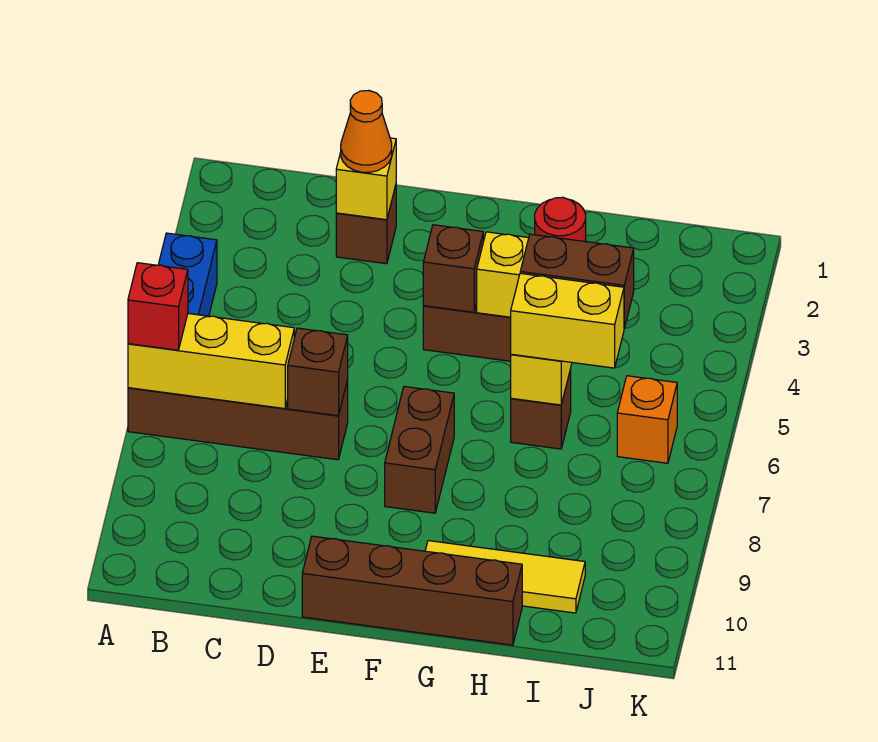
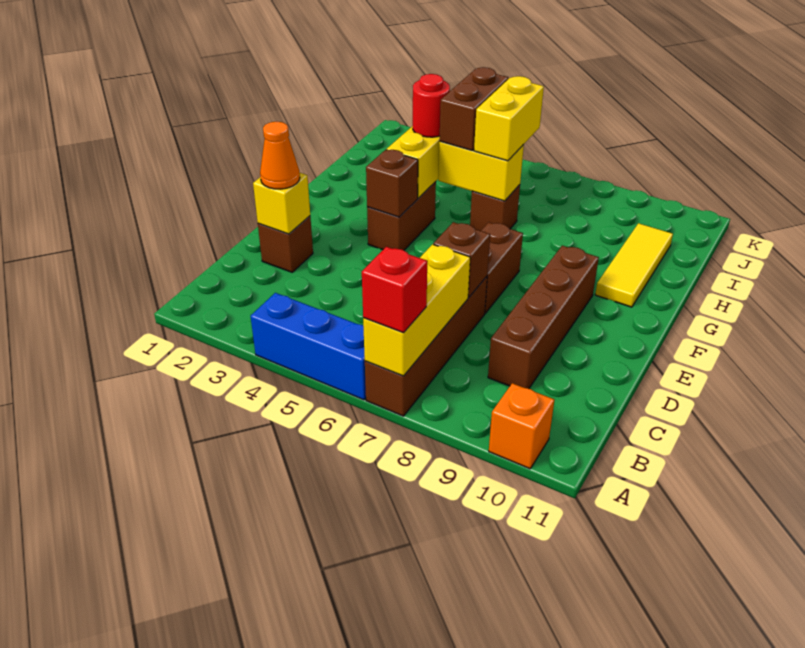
brown 1x4 brick [302,536,522,645] -> brown 1x4 brick moved to [488,246,599,389]
brown 1x2 brick [385,386,454,513] -> brown 1x2 brick turned to [481,222,523,313]
orange 1x1 brick [617,376,677,463] -> orange 1x1 brick moved to [489,383,554,469]

